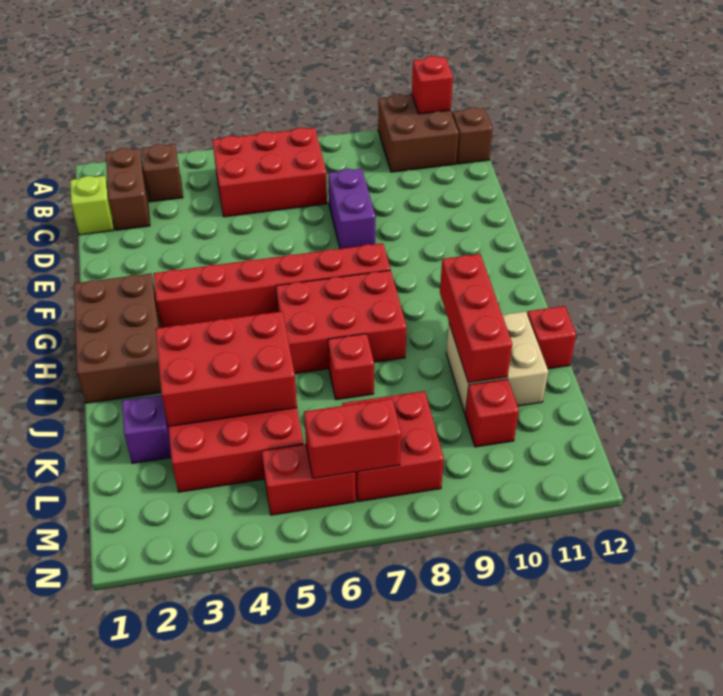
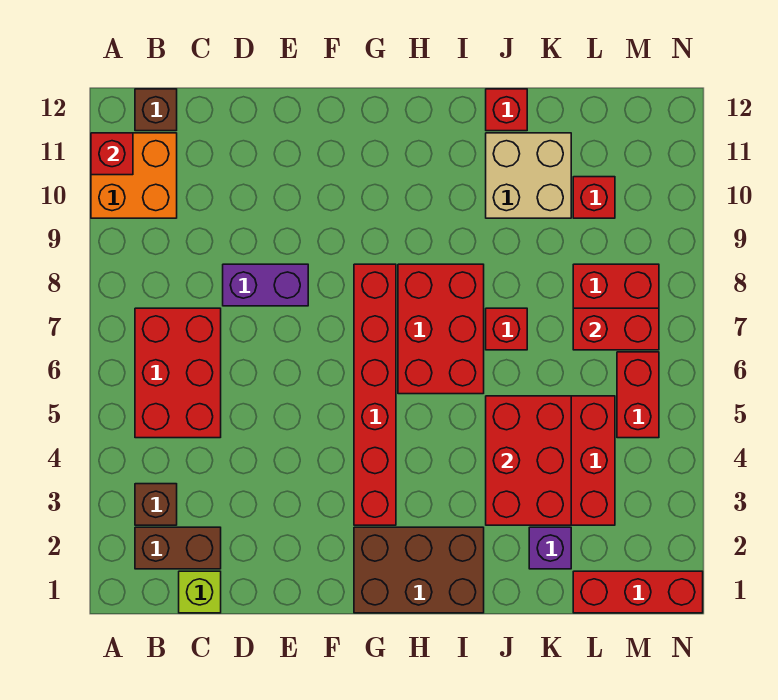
brown 2x2 brick [378,94,459,172] -> orange 2x2 brick [91,133,177,218]
red 1x3 brick [440,254,512,383] -> red 1x3 brick moved to [573,571,703,613]
red 1x2 brick [304,399,401,478] -> red 1x2 brick turned to [573,308,659,350]

